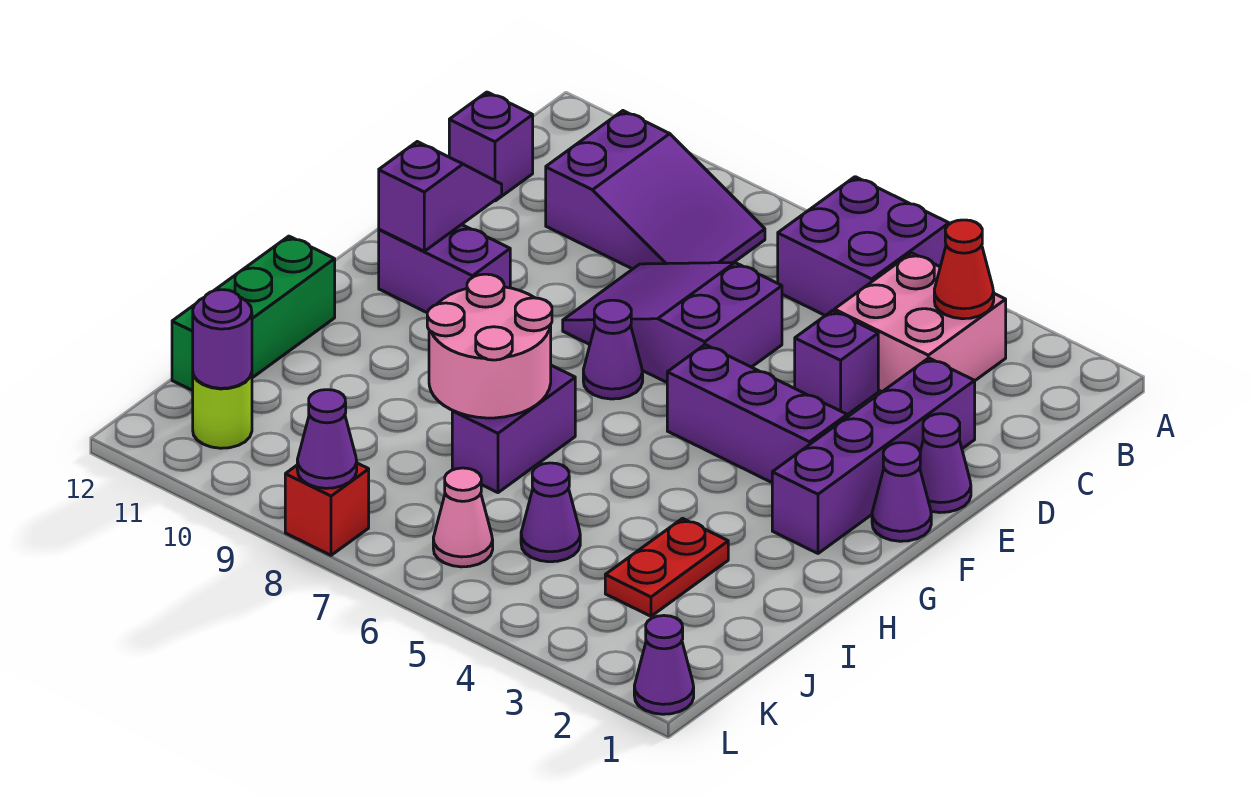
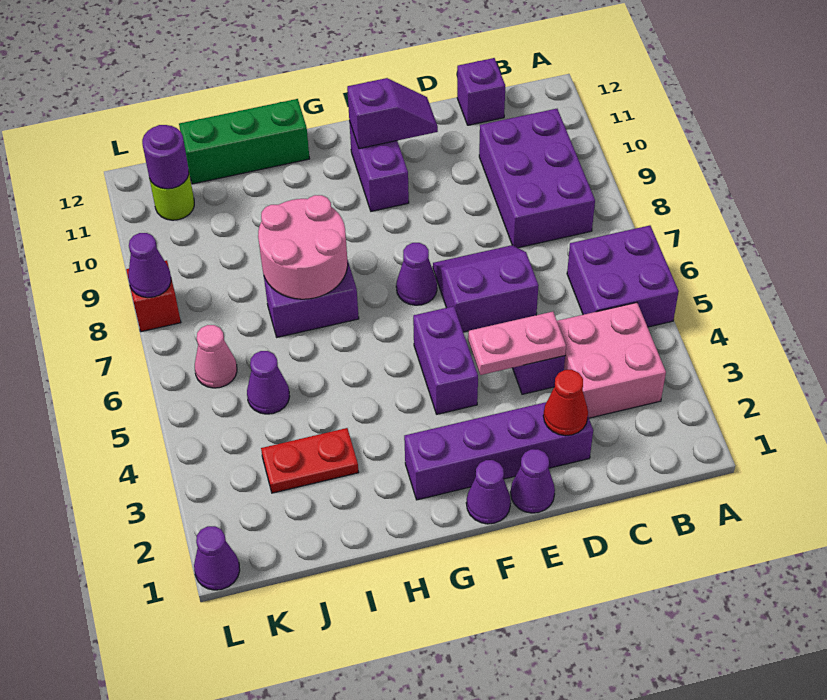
red 1x1 cone [934,220,994,319] -> red 1x1 cone moved to [543,370,588,436]
purple 2x3 slope [546,111,765,269] -> purple 2x3 brick [479,109,595,248]
none -> pink 1x2 plate [468,312,566,375]
purple 2x3 slope [563,262,782,382] -> purple 2x2 slope [433,245,539,332]
purple 1x3 brick [667,345,847,482] -> purple 1x2 brick [413,306,478,414]

